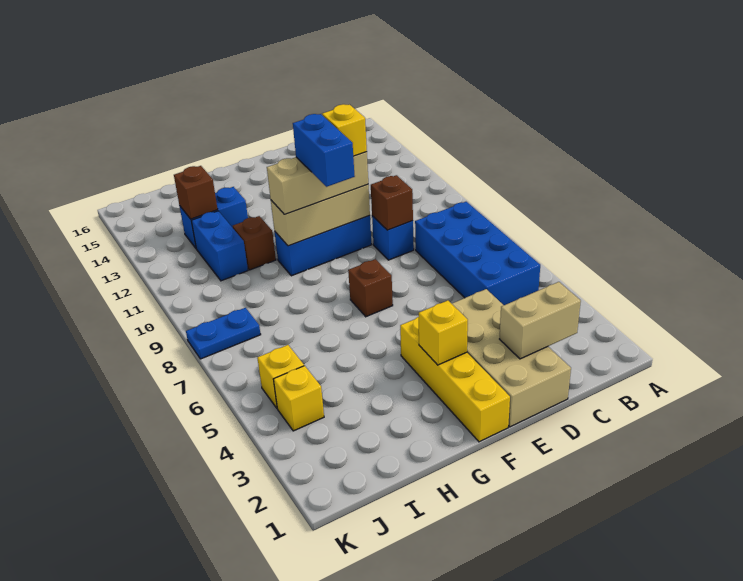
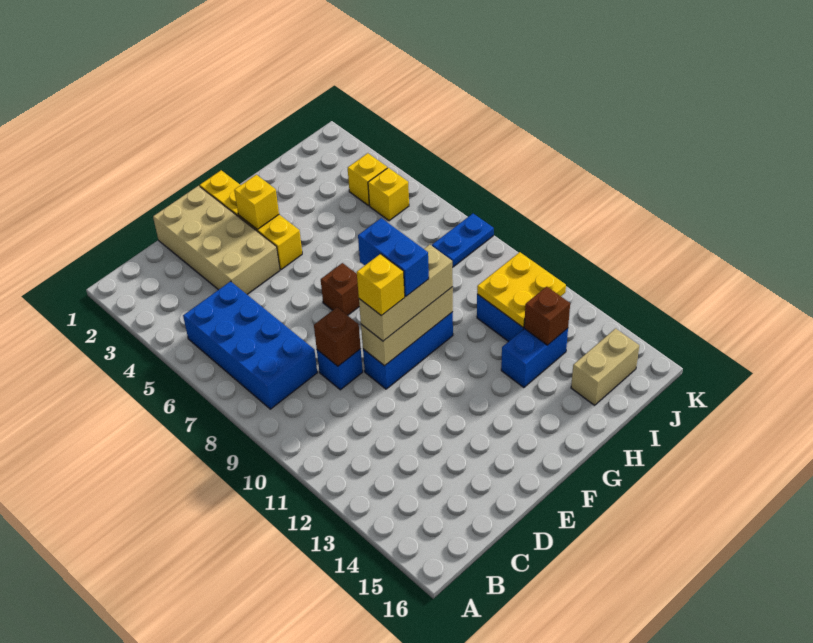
tan 1x2 brick [500,282,581,359] -> tan 1x2 brick moved to [571,329,639,405]
brown 1x1 brick [233,216,276,270] -> none
none -> yellow 2x2 plate [477,252,566,327]

